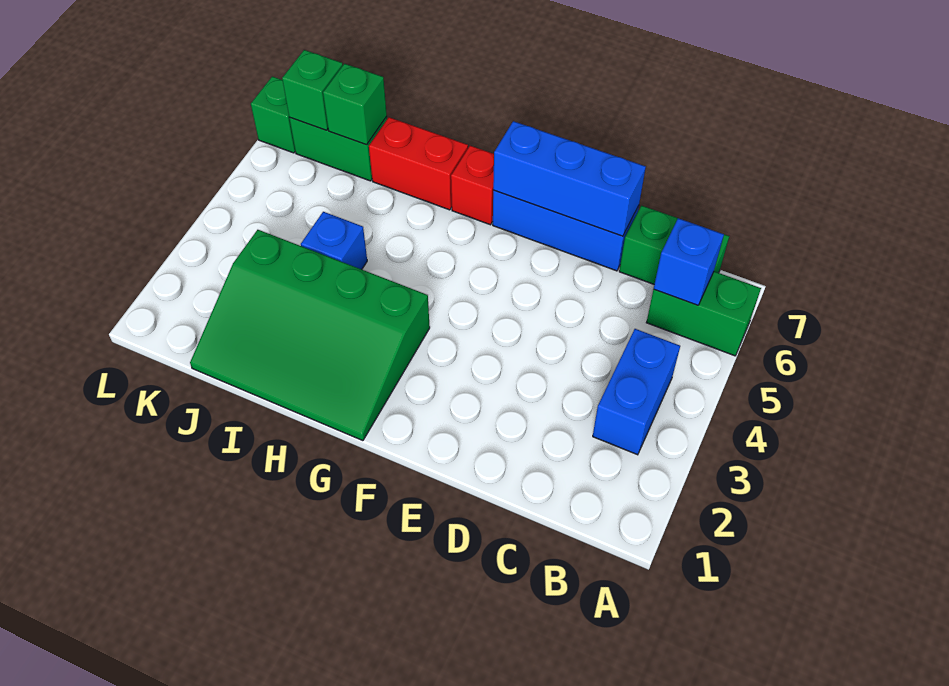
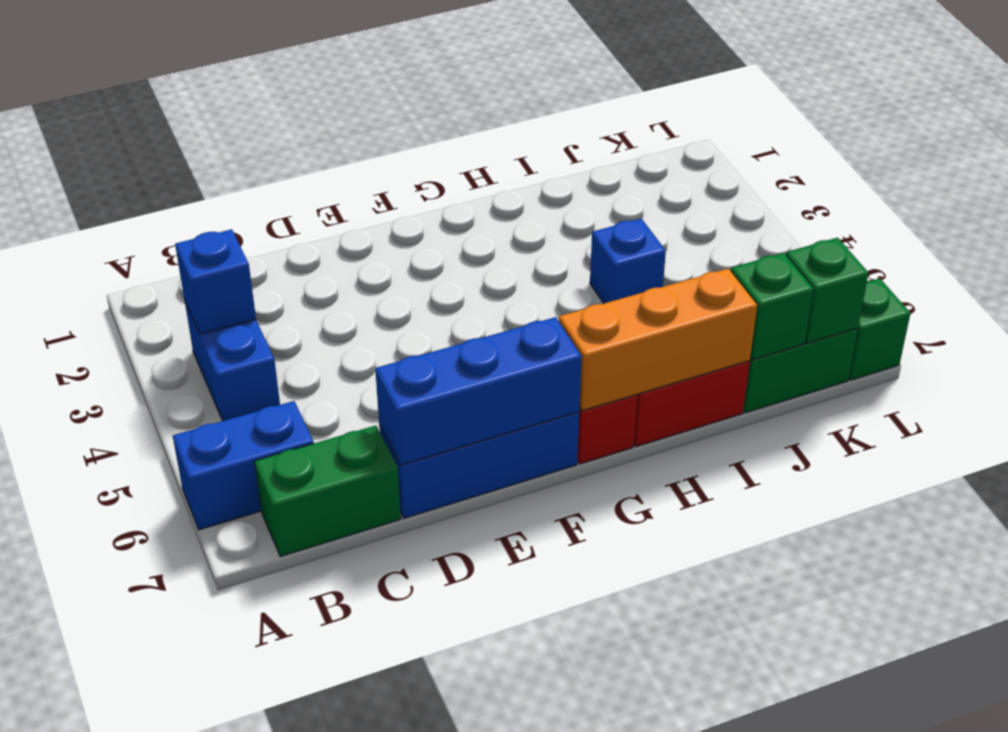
green 1x2 brick [646,271,761,356] -> blue 1x2 brick [173,401,314,530]
blue 1x1 brick [654,218,724,305] -> blue 1x1 brick moved to [175,229,256,334]
green 3x4 slope [190,230,430,441] -> none
none -> orange 1x3 brick [559,269,757,411]

